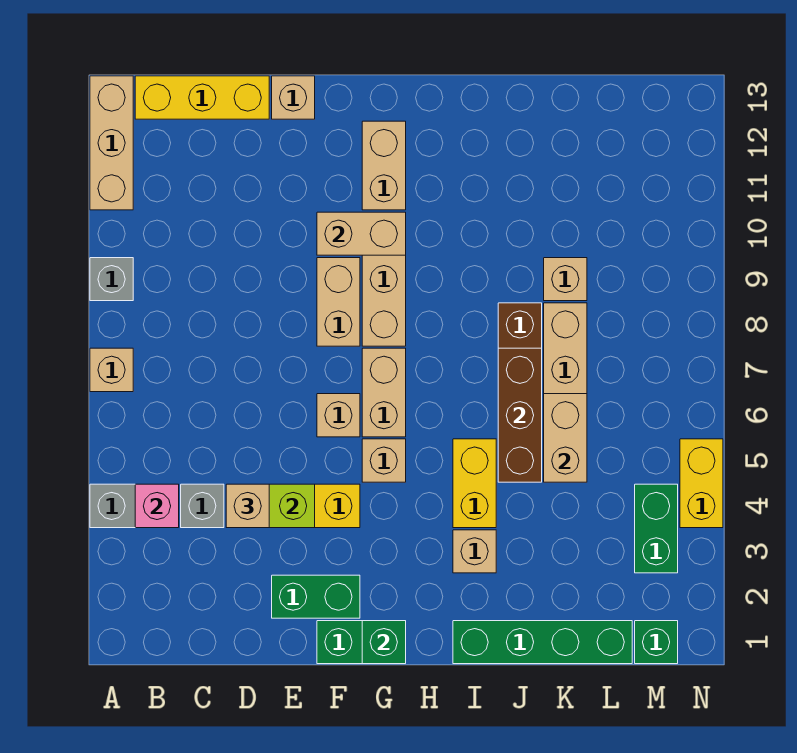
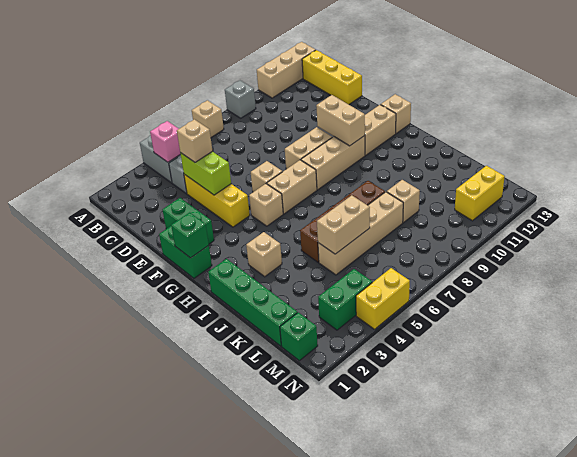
tan 1x1 brick [272,76,315,119] -> tan 1x1 brick moved to [381,94,411,133]
yellow 1x2 brick [453,439,496,528] -> yellow 1x2 brick moved to [455,166,505,221]
brown 1x3 brick [498,348,542,482] -> none

